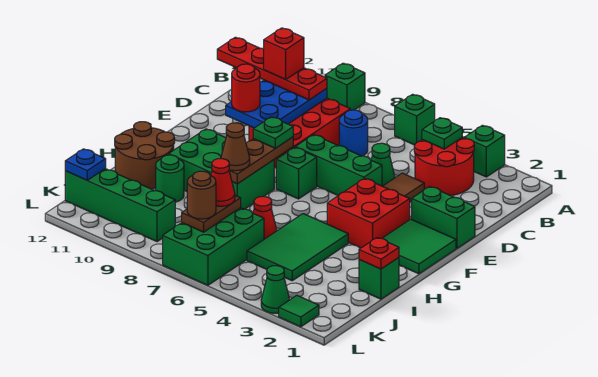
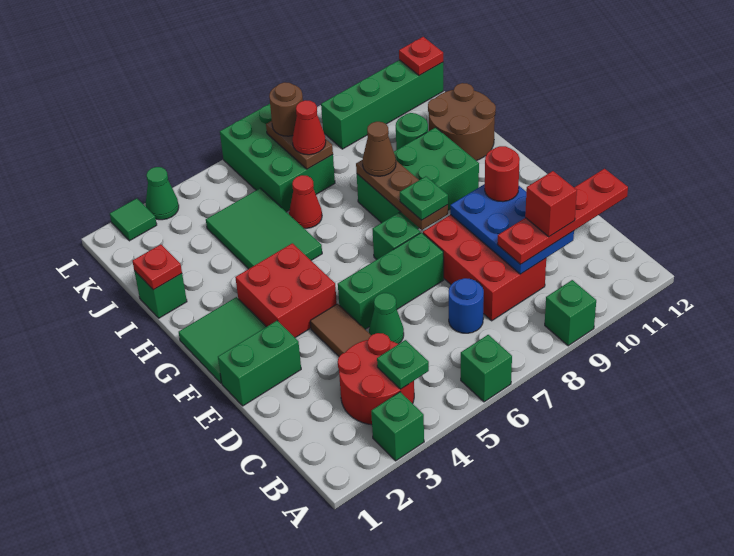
blue 1x1 plate [65,149,106,180] -> red 1x1 plate [399,37,443,76]

